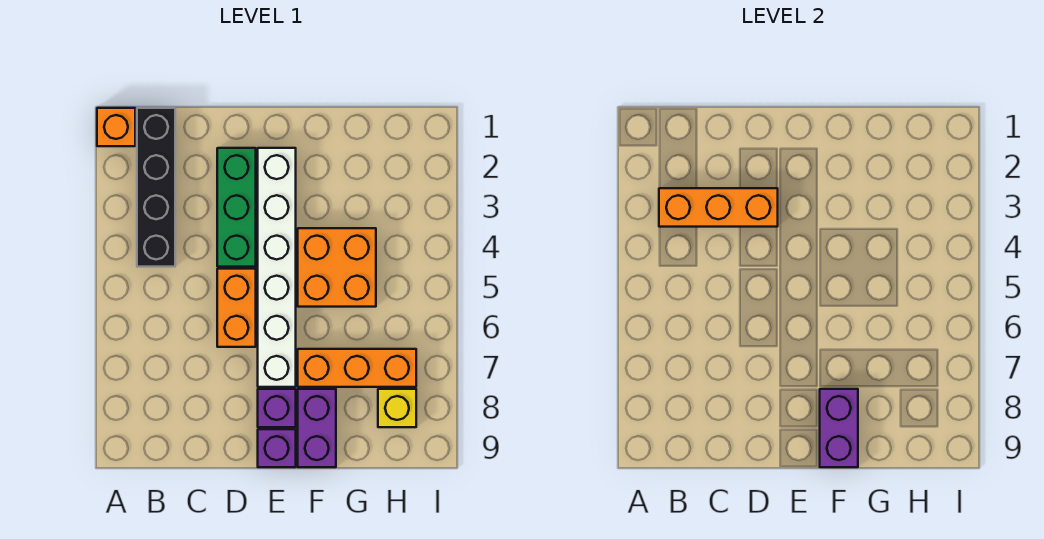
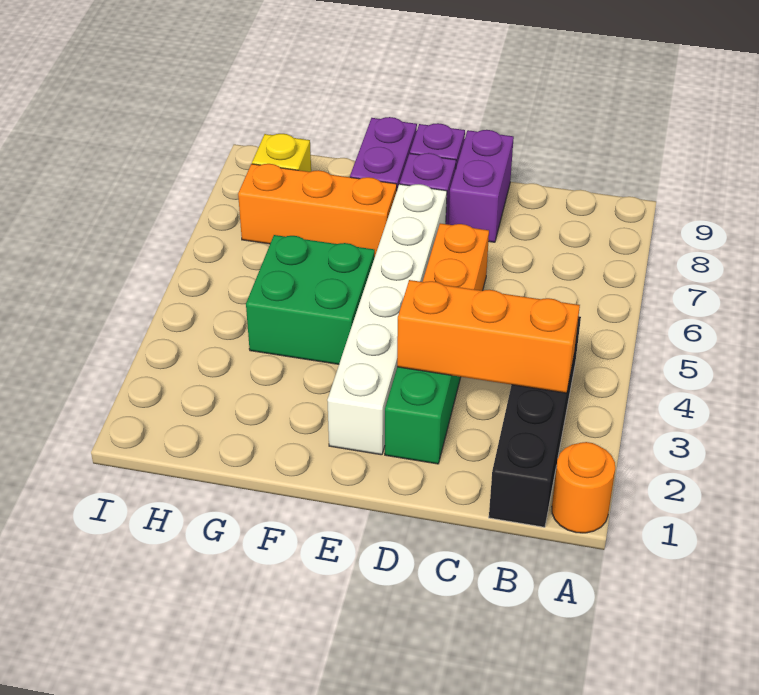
orange 1x1 brick [97,108,135,146] -> orange 1x1 round brick [552,442,615,533]
orange 2x2 brick [298,228,376,307] -> green 2x2 brick [246,235,375,364]
purple 1x2 brick [820,389,858,467] -> purple 1x2 brick moved to [448,130,514,242]

